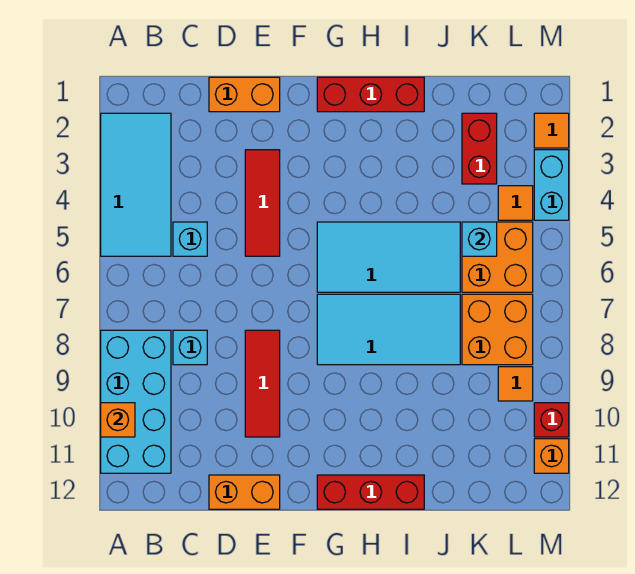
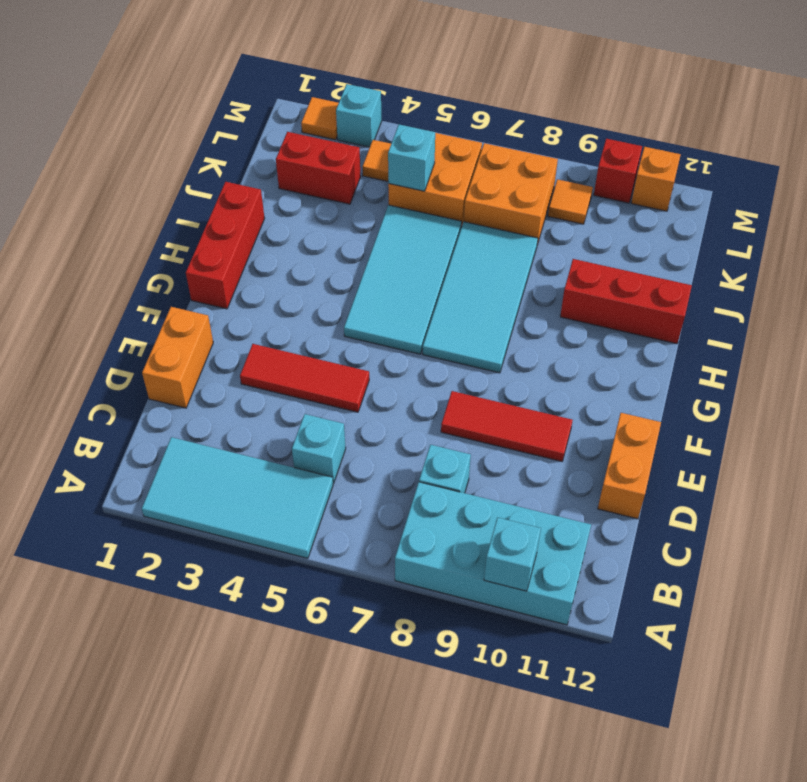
orange 1x1 brick [101,403,135,437] -> cyan 1x1 brick [484,517,541,591]
red 1x3 brick [317,475,424,509] -> red 1x3 brick turned to [560,259,692,344]
cyan 1x2 brick [534,150,569,220] -> cyan 1x1 brick [336,84,382,147]

